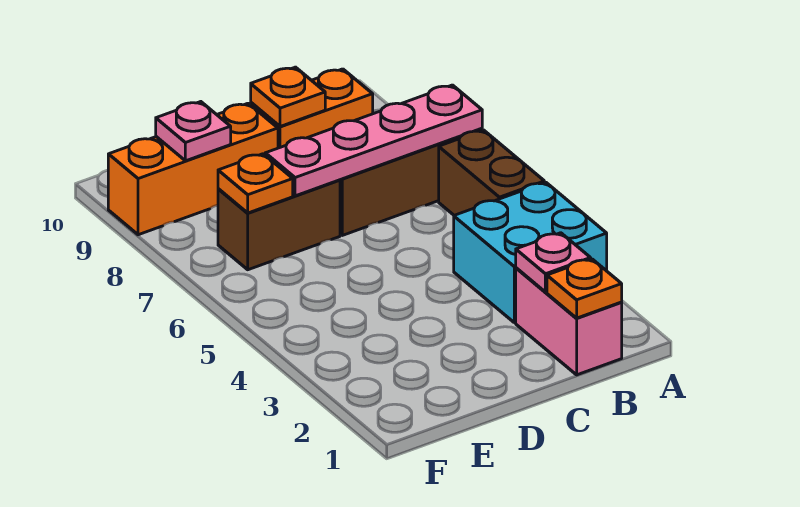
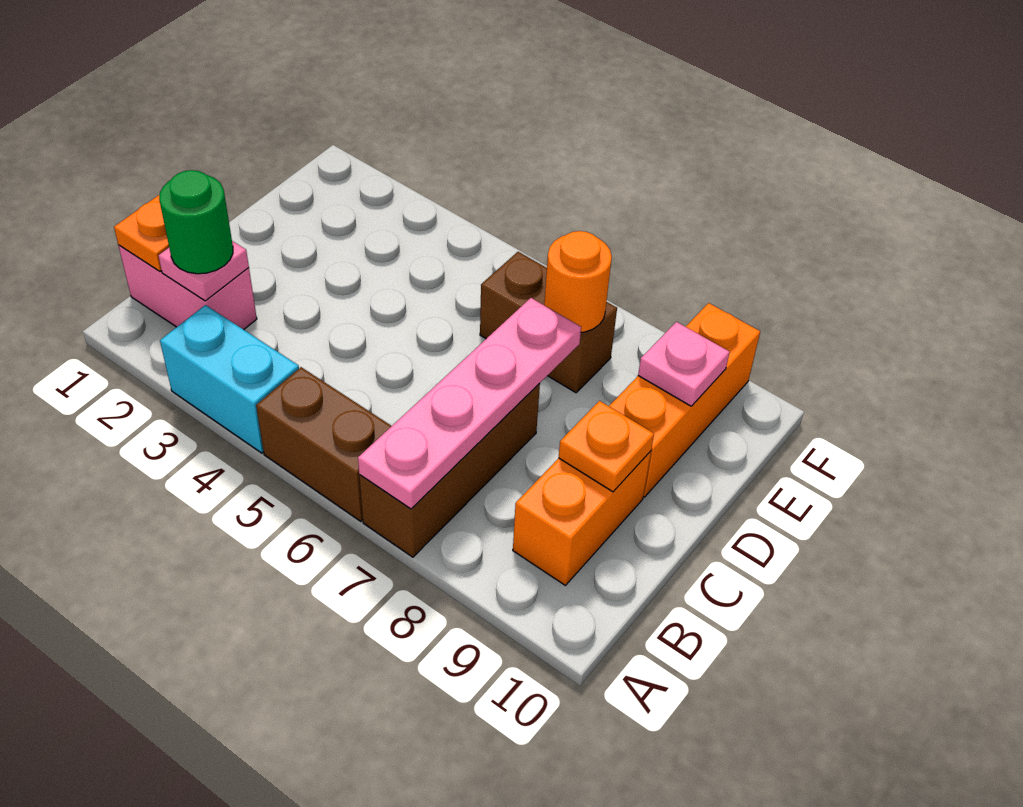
cyan 2x2 brick [454,182,607,323] -> cyan 1x2 brick [160,305,299,453]
none -> green 1x1 round brick [159,170,233,274]
brown 1x2 brick [218,180,340,270] -> brown 1x2 brick turned to [480,252,617,393]
orange 1x1 plate [218,154,293,213] -> orange 1x1 round brick [544,231,612,332]

